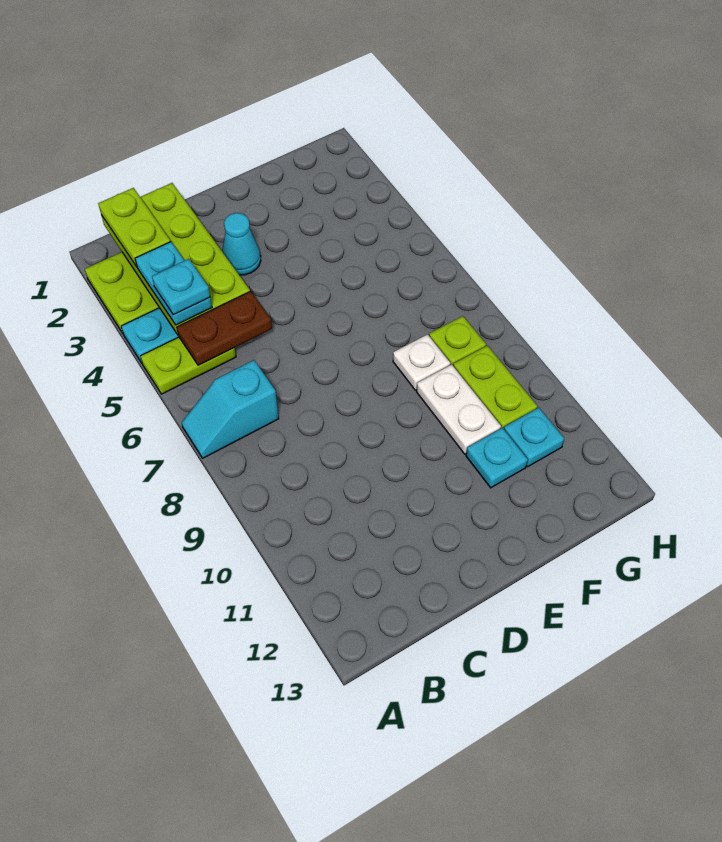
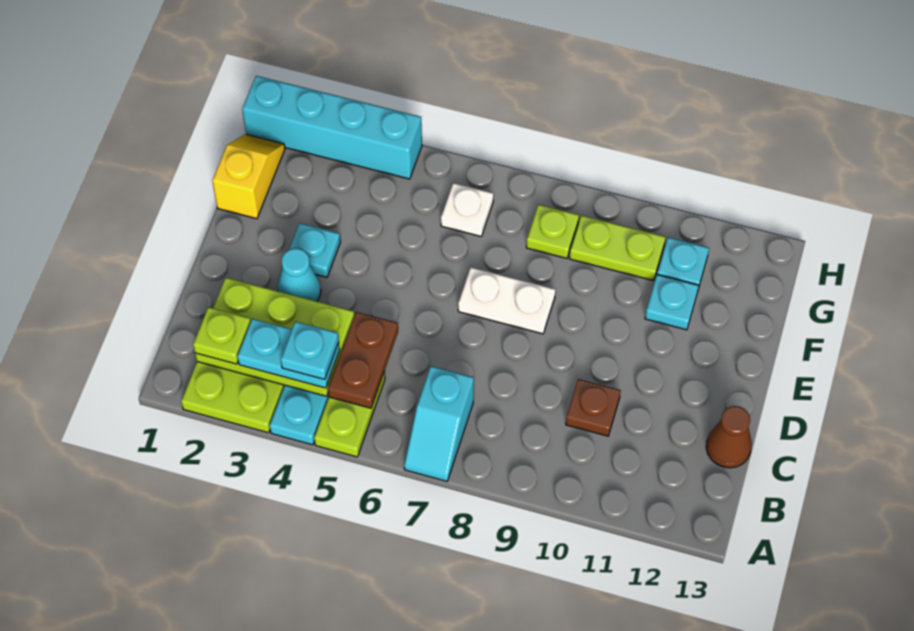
lime 2x4 plate [101,183,250,335] -> lime 2x3 plate [195,278,354,396]
lime 1x2 plate [98,188,171,267] -> lime 1x1 plate [193,307,251,364]
none -> brown 1x1 plate [566,379,621,436]
none -> brown 1x1 cone [706,406,752,468]
none -> cyan 1x1 plate [289,223,340,277]
none -> yellow 1x2 slope [212,134,285,219]
white 1x1 plate [393,334,451,390] -> white 1x1 plate moved to [441,183,494,236]
white 1x2 plate [417,365,501,454] -> white 1x2 plate moved to [458,267,556,334]
none -> cyan 1x4 brick [242,76,422,179]

